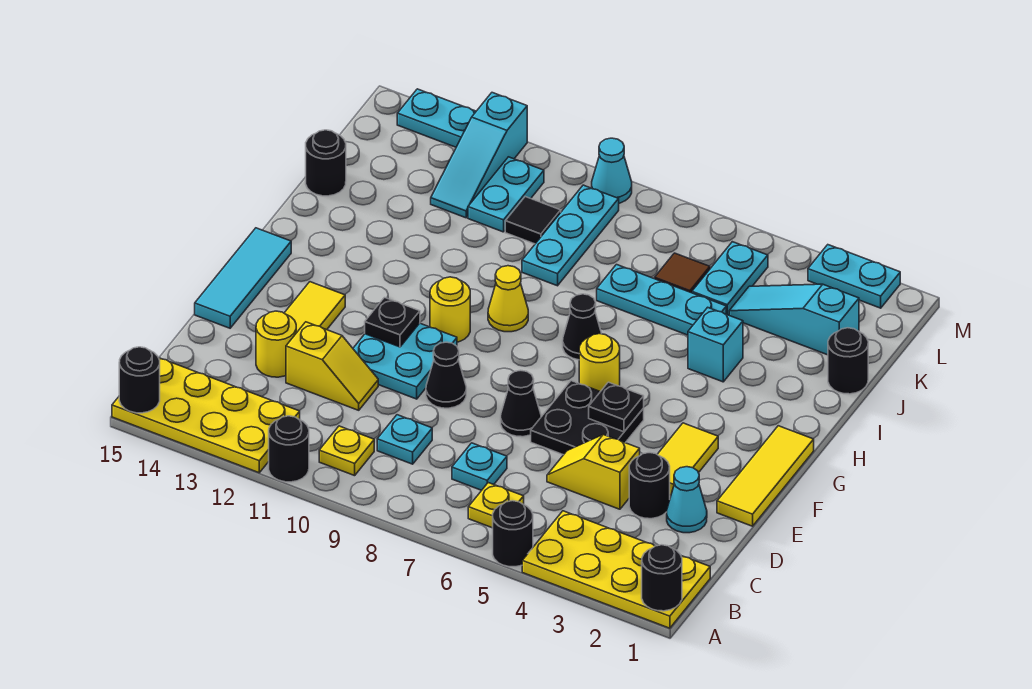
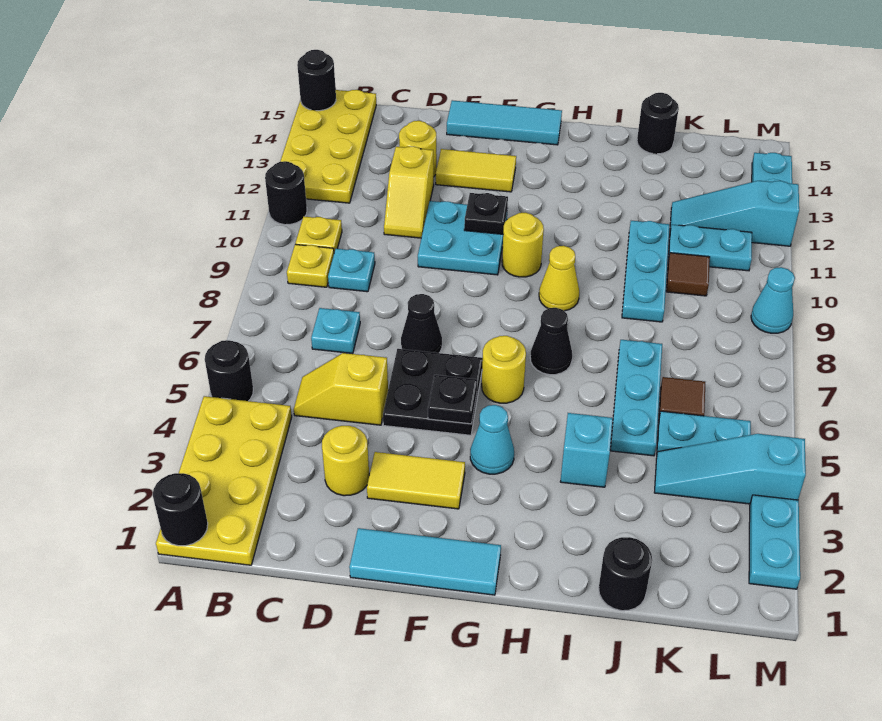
yellow 1x1 plate [468,483,524,528] -> yellow 1x1 plate moved to [287,244,334,287]
cyan 1x1 cone [667,467,707,533] -> cyan 1x1 cone moved to [470,405,514,474]
black 1x1 round brick [629,453,670,519] -> yellow 1x1 round brick [322,426,369,496]
yellow 1x2 slope [547,435,640,509] -> yellow 1x2 slope turned to [294,353,388,425]
yellow 1x3 tile [717,426,814,526] -> cyan 1x3 tile [349,528,501,595]
black 1x1 cone [426,342,466,408] -> none
cyan 1x3 plate [522,185,619,286] -> cyan 1x3 plate turned to [622,221,670,322]
cyan 1x3 slope [729,284,859,355] -> cyan 1x3 slope turned to [654,434,806,504]
black 1x1 tile [505,197,561,244] -> brown 1x1 tile [666,253,710,296]

